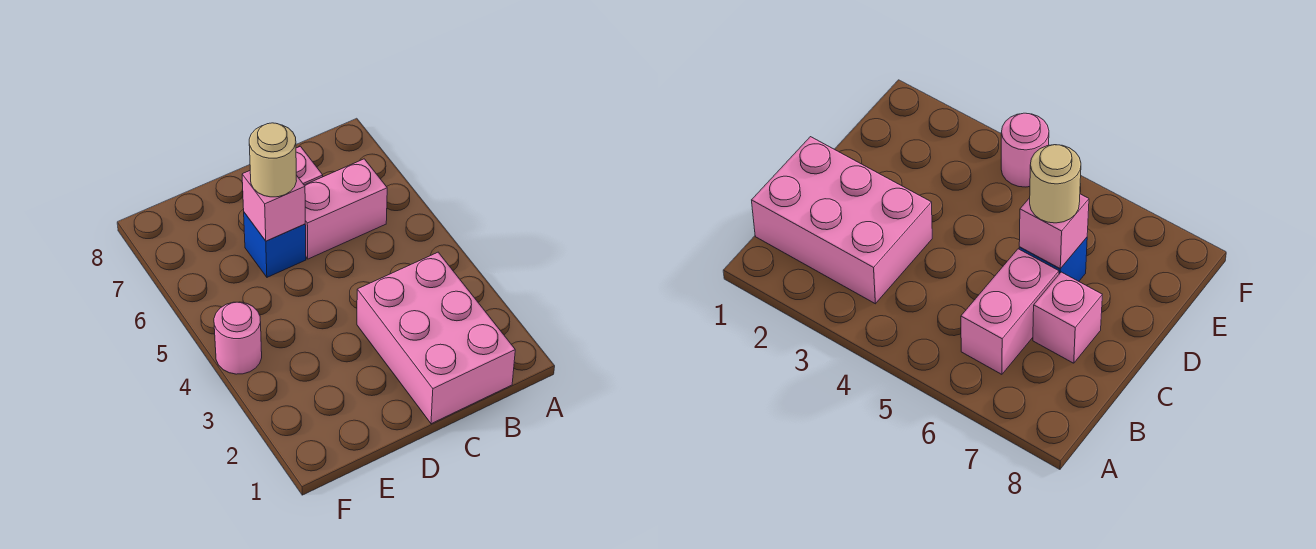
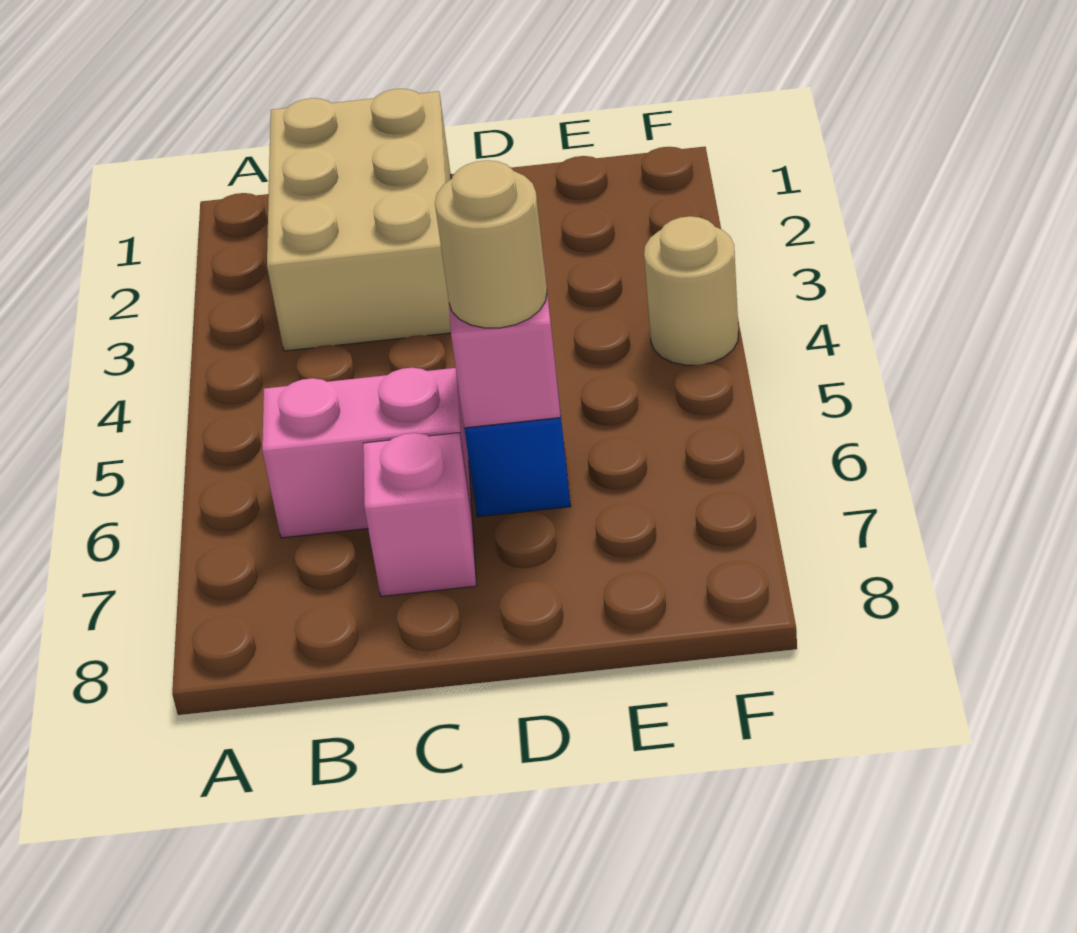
pink 2x3 brick [357,252,515,424] -> tan 2x3 brick [267,89,451,351]
pink 1x1 round brick [214,302,262,374] -> tan 1x1 round brick [644,216,739,365]

